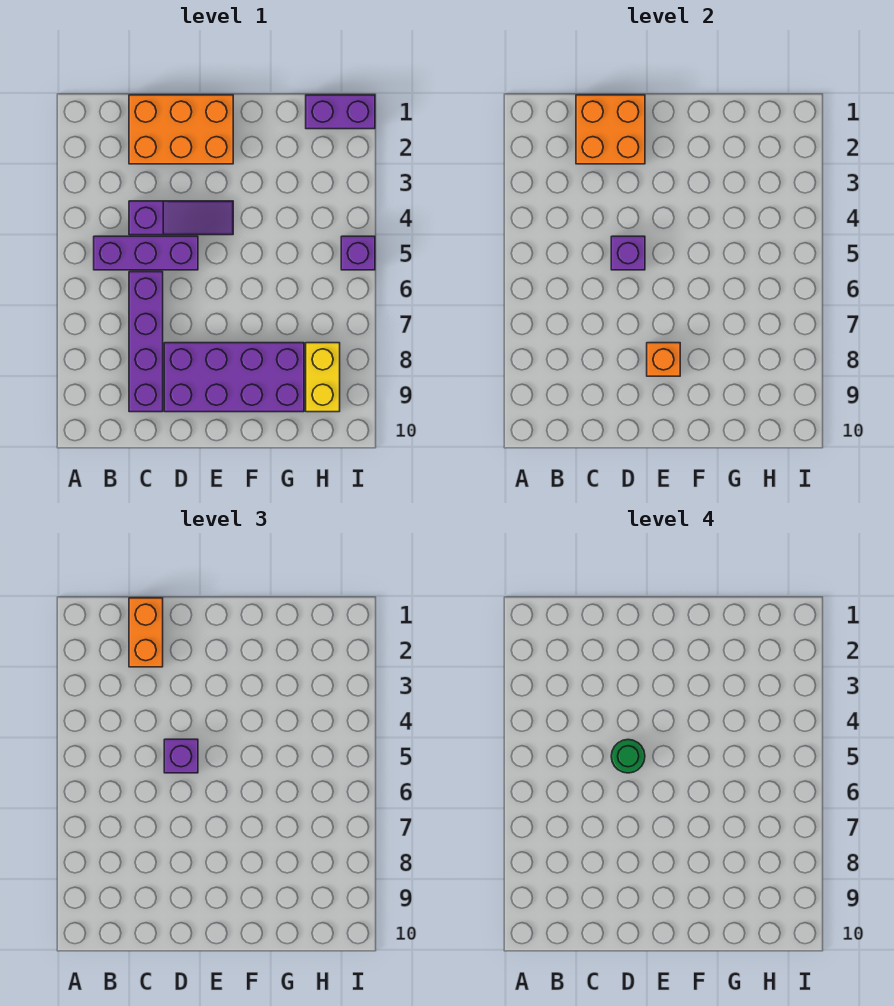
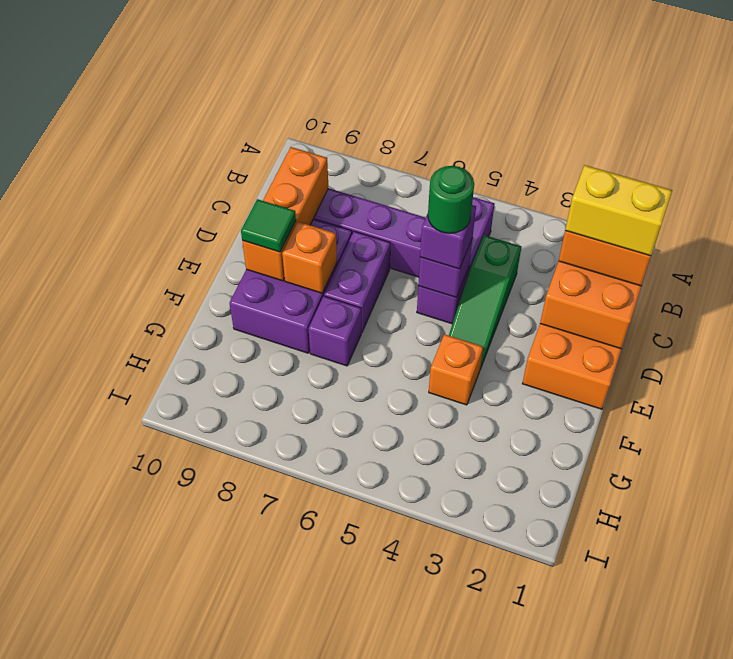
purple 1x3 slope [129,201,233,235] -> green 1x3 slope [449,235,521,369]
none -> orange 1x3 brick [242,147,328,281]
purple 2x4 brick [164,343,304,412] -> purple 2x3 brick [230,219,352,353]
none -> green 1x1 tile [241,199,296,252]
none -> orange 1x1 brick [429,334,483,405]
purple 1x2 brick [306,95,375,129] -> purple 1x2 brick moved to [324,231,390,332]
yellow 1x2 brick [306,343,340,412] -> yellow 1x2 brick moved to [565,165,672,256]
purple 1x1 brick [341,236,375,270] -> purple 1x1 brick moved to [309,296,361,366]

